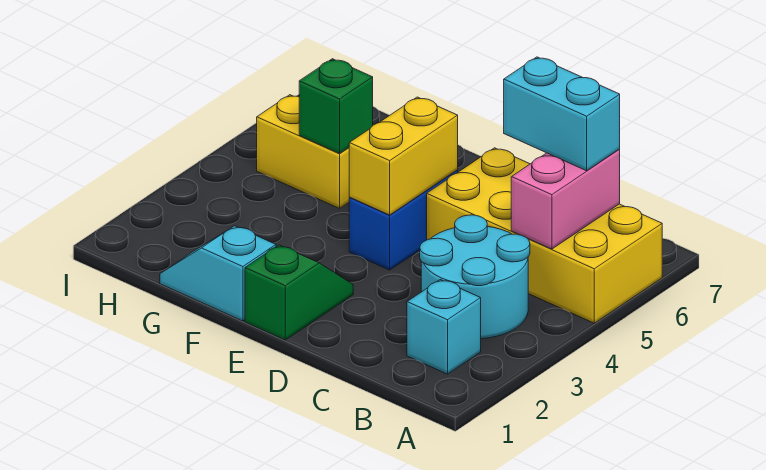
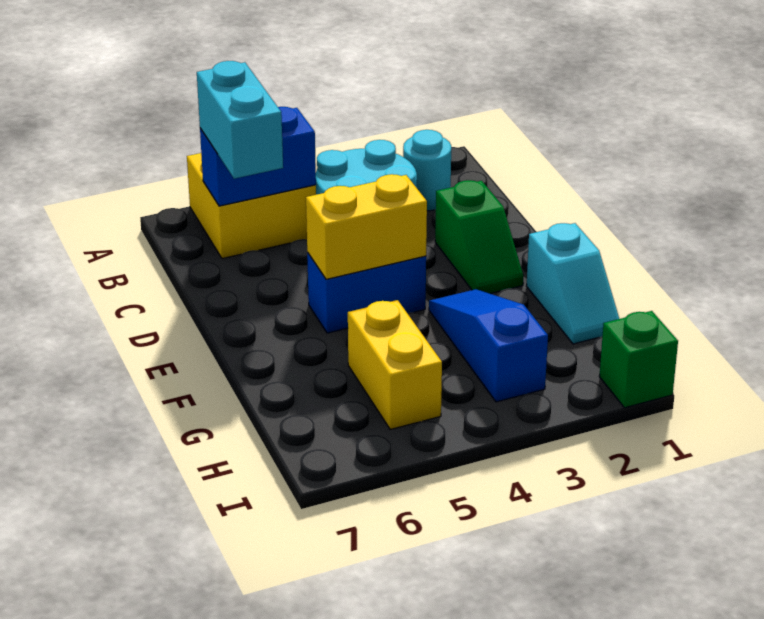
yellow 2x4 brick [427,148,662,323] -> yellow 2x2 brick [187,153,316,259]
cyan 1x1 brick [407,280,481,374] -> cyan 1x1 round brick [403,130,451,211]
pink 1x2 brick [511,149,620,249] -> blue 1x2 brick [200,107,316,206]
green 1x2 slope [245,245,353,340] -> green 1x2 slope turned to [435,180,524,294]
none -> blue 1x3 slope [429,289,548,402]
green 1x1 brick [299,59,373,153] -> green 1x1 brick moved to [599,311,678,408]

